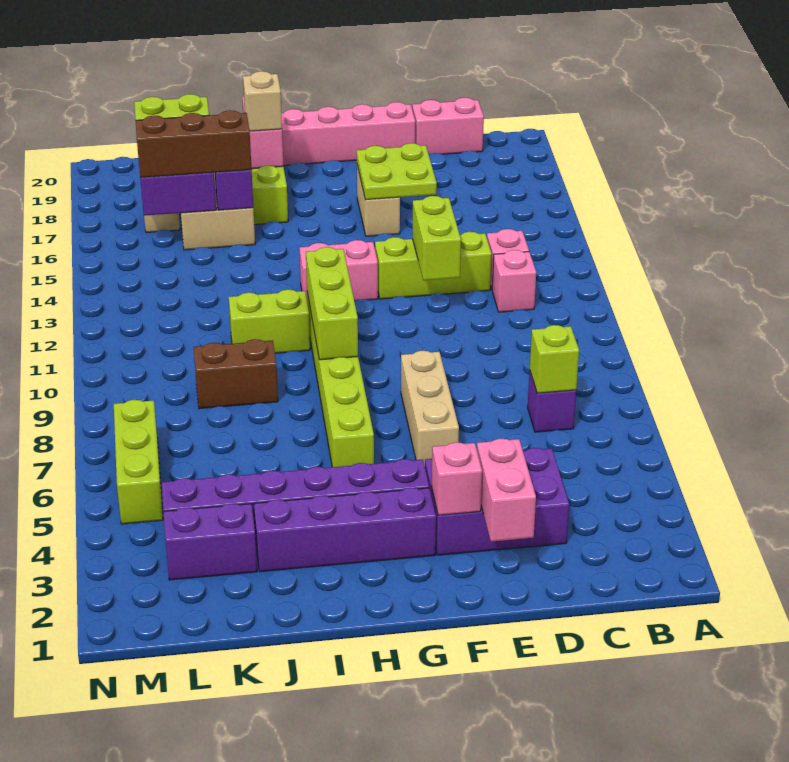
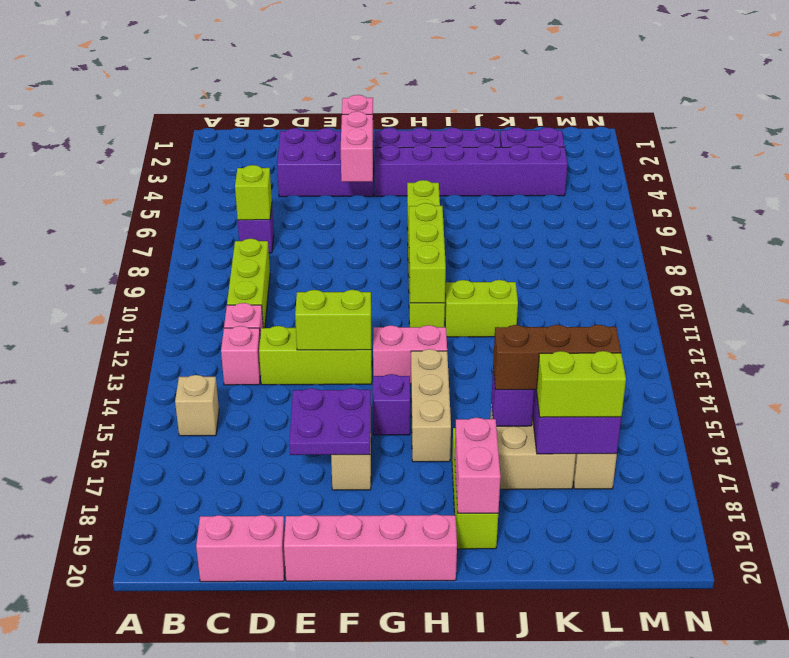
pink 1x2 brick [477,439,536,542] -> pink 1x2 brick moved to [341,111,373,182]
lime 1x2 brick [413,196,461,280] -> lime 1x2 brick turned to [295,290,371,350]
lime 2x2 plate [357,143,437,200] -> purple 2x2 plate [289,388,371,455]
tan 1x3 brick [401,351,459,466] -> tan 1x3 brick moved to [411,349,451,462]
none -> purple 1x1 brick [373,374,410,435]
tan 1x1 brick [243,71,282,131] -> tan 1x1 brick moved to [175,375,219,436]
brown 1x2 brick [194,339,278,409] -> none
lime 1x3 brick [114,400,163,524] -> lime 1x3 brick moved to [227,239,270,328]

